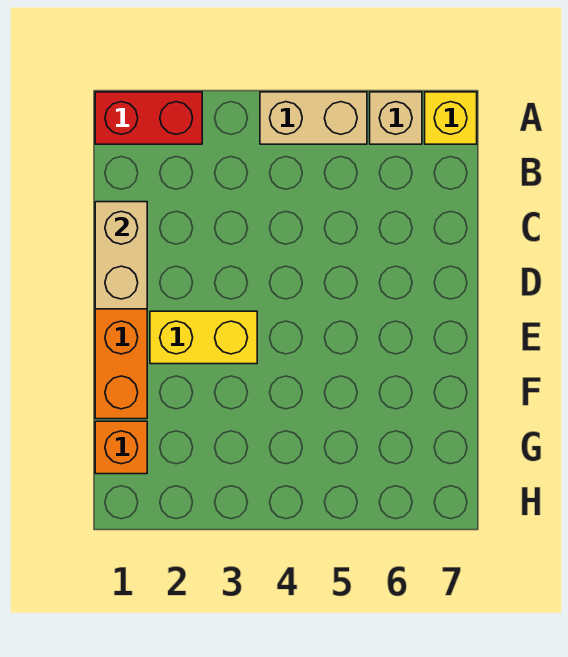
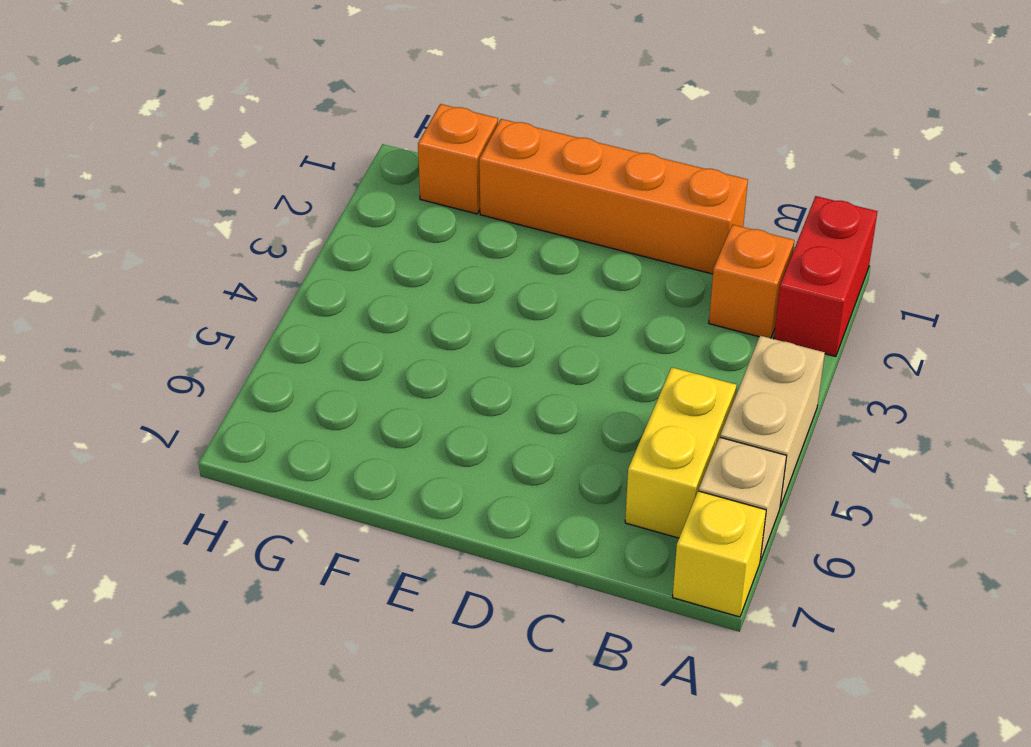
none -> orange 1x1 brick [709,225,794,338]
tan 1x2 brick [95,202,147,309] -> none
yellow 1x2 brick [150,311,257,364] -> yellow 1x2 brick moved to [625,367,737,538]

